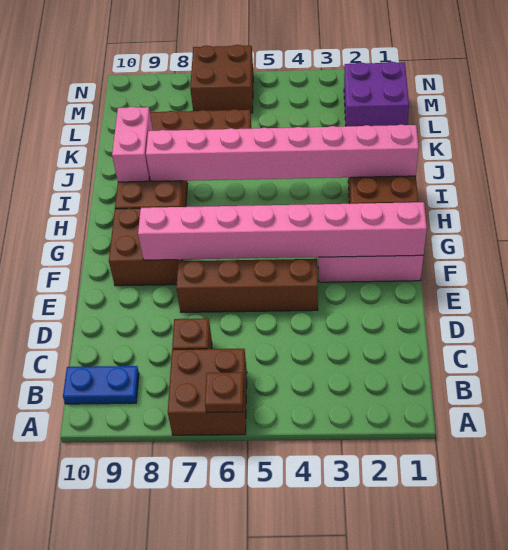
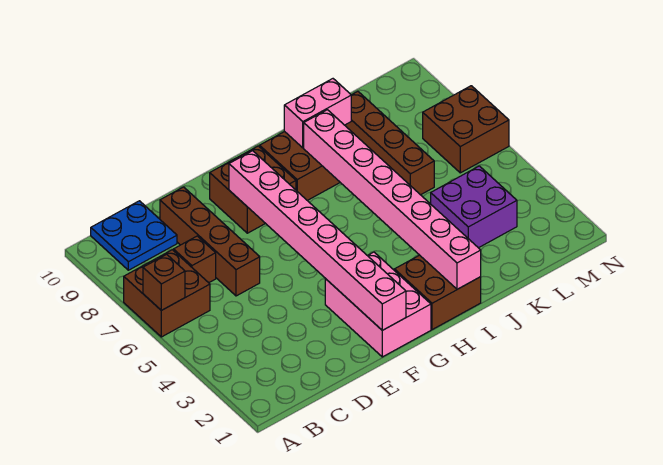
brown 1x1 plate [205,372,244,412] -> brown 1x1 brick [143,254,185,310]
blue 1x2 plate [63,366,139,404] -> blue 2x2 plate [91,201,177,270]
brown 1x4 brick [176,259,318,312] -> brown 1x4 brick moved to [160,187,260,296]
purple 2x2 brick [344,62,409,126] -> purple 2x2 brick moved to [431,166,517,248]

